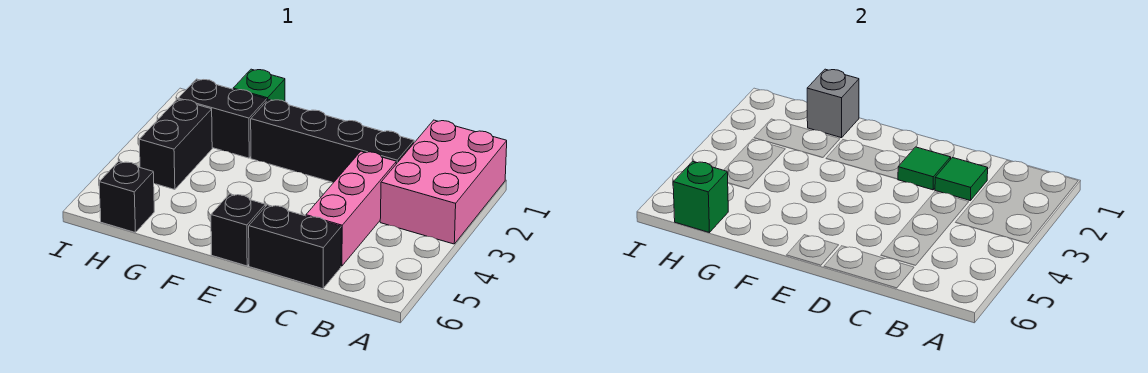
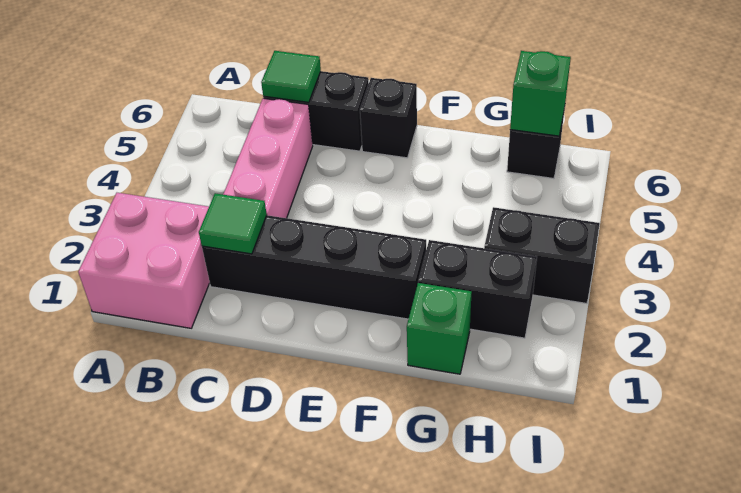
pink 2x3 brick [380,120,507,244] -> pink 2x2 brick [78,193,210,328]
green 1x1 tile [898,147,951,190] -> green 1x1 tile moved to [261,51,321,102]
grey 1x1 brick [807,69,859,138] -> none
black 1x2 brick [139,99,212,190] -> black 1x2 brick turned to [484,207,600,304]

